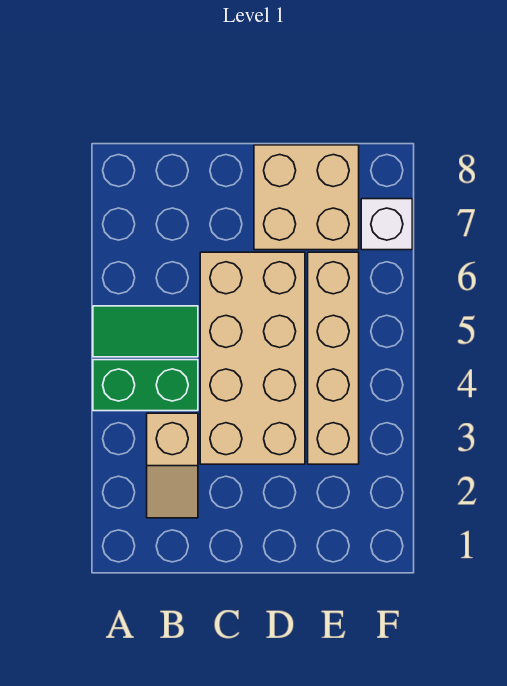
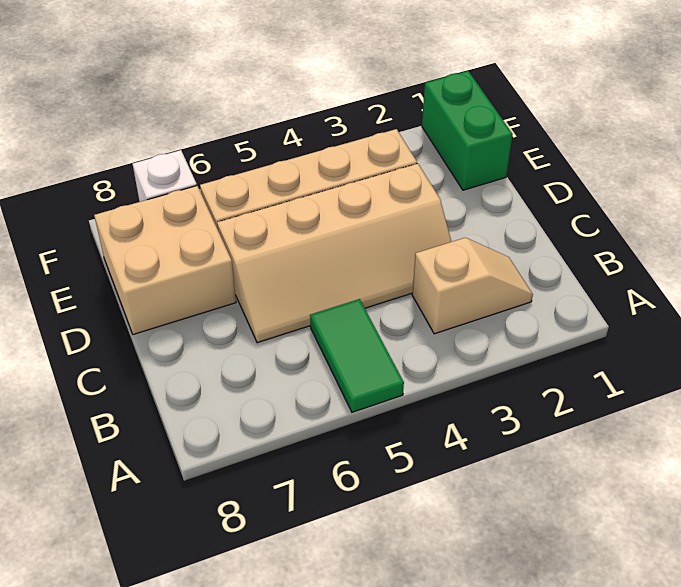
green 1x2 brick [93,360,198,411] -> green 1x2 brick moved to [422,71,513,190]
tan 2x4 brick [200,252,305,464] -> tan 2x4 slope [217,164,451,343]

